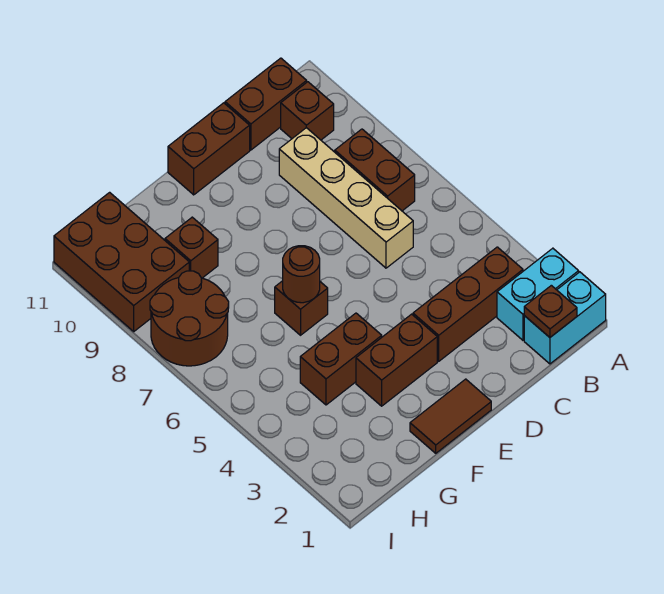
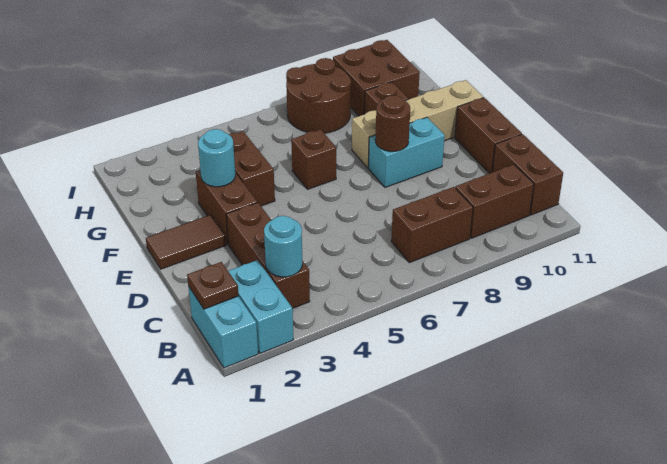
none -> cyan 1x1 round brick [264,216,302,277]
brown 1x1 brick [281,82,334,140] -> brown 1x2 brick [455,165,534,238]
tan 1x4 brick [279,128,413,268] -> tan 1x4 brick moved to [352,80,483,168]
brown 1x2 tile [410,379,491,453] -> brown 1x2 tile turned to [146,215,226,269]
none -> cyan 1x2 brick [369,117,445,187]
none -> cyan 1x1 round brick [198,129,235,187]
brown 1x1 round brick [283,246,320,303] -> brown 1x1 round brick moved to [375,95,410,152]
brown 2x3 brick [54,192,189,331] -> brown 2x2 brick [333,40,420,116]

